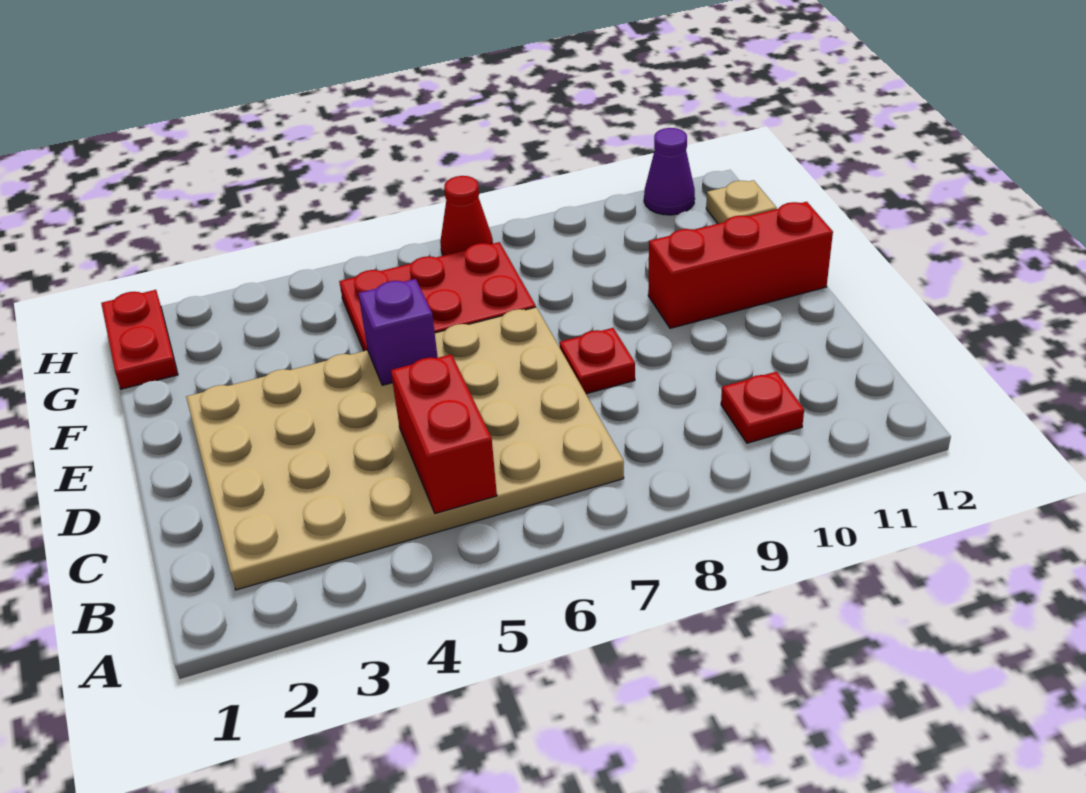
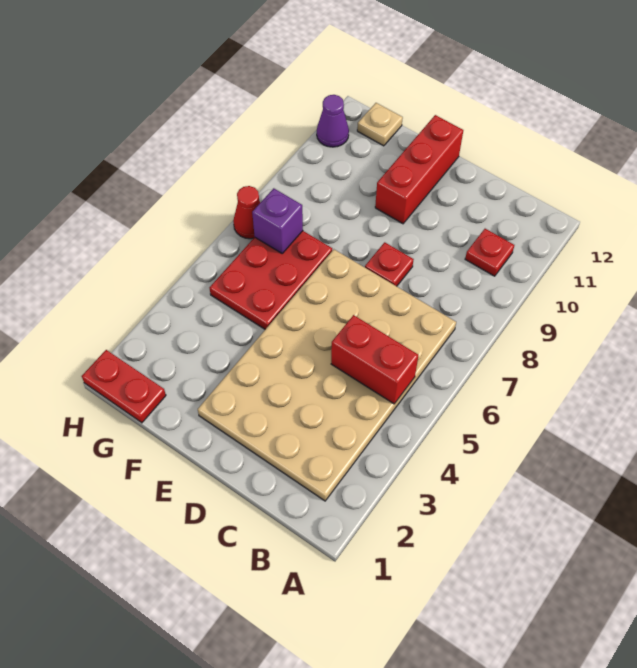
purple 1x1 brick [358,279,438,385] -> purple 1x1 brick moved to [252,188,303,253]

